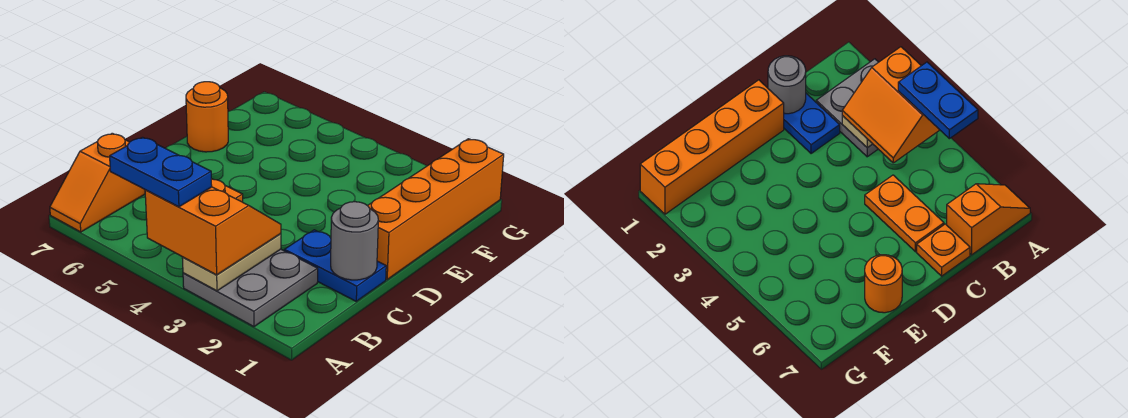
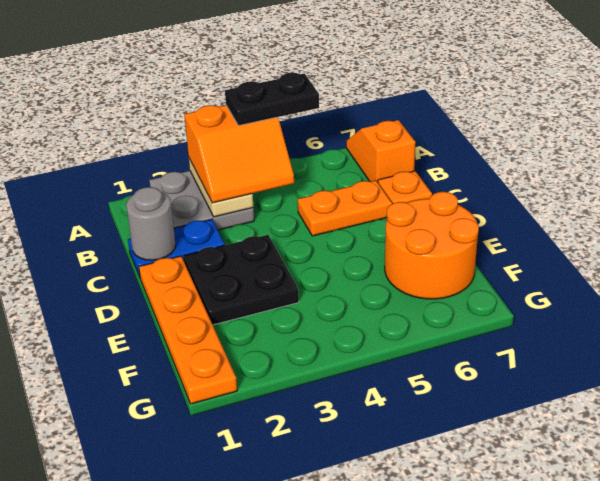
blue 1x2 plate [110,137,212,207] -> black 1x2 plate [225,73,319,126]
orange 1x4 brick [368,139,504,279] -> orange 1x4 plate [139,256,237,404]
none -> black 2x2 plate [184,235,299,325]
orange 1x1 round brick [186,82,228,152] -> orange 2x2 round brick [385,192,479,299]

